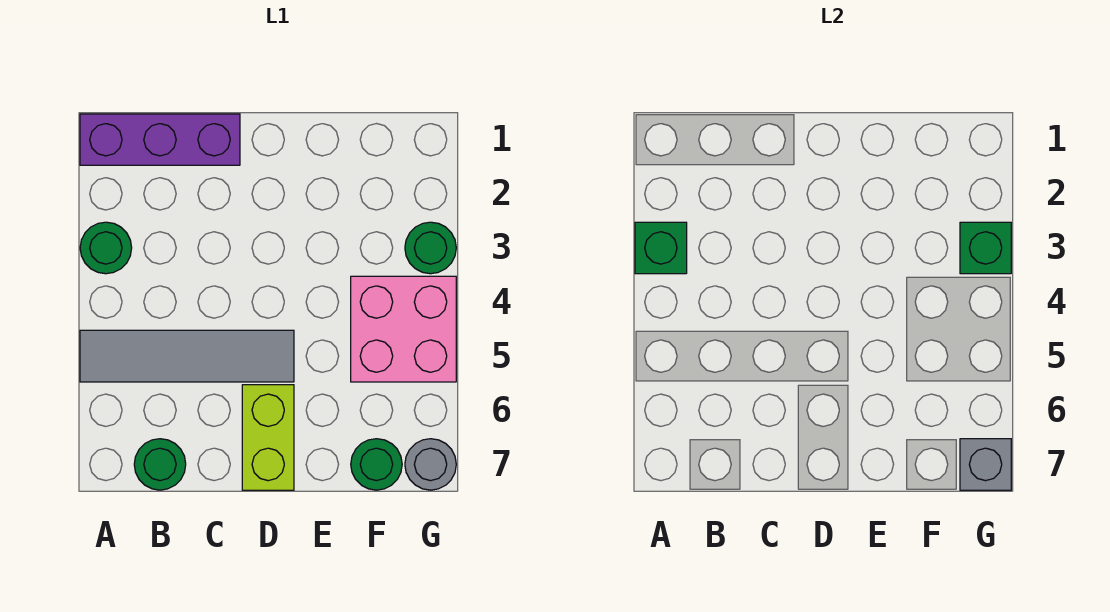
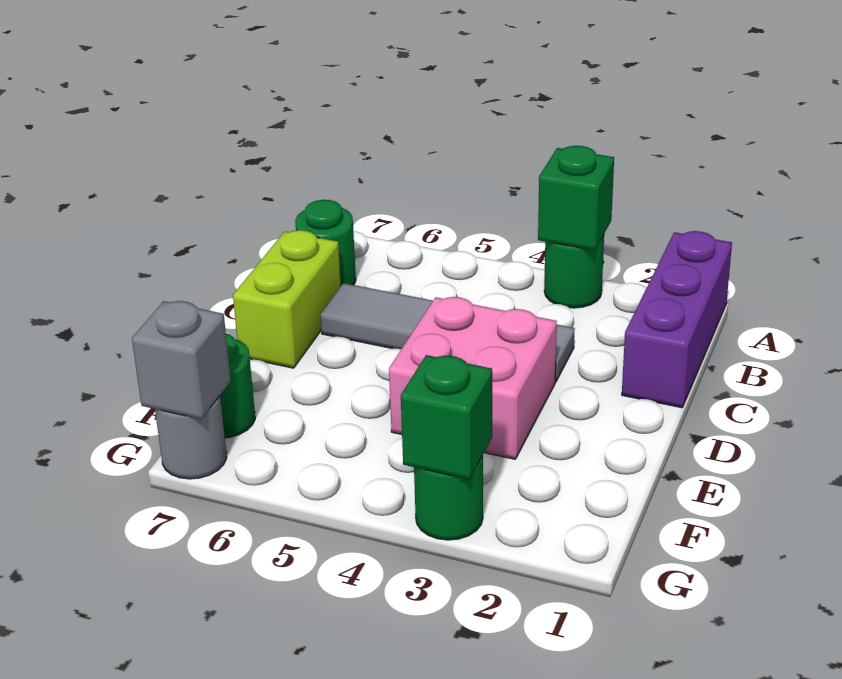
grey 1x4 tile [80,330,294,382] -> grey 1x4 tile turned to [320,283,575,382]
lime 1x2 brick [242,385,294,490] -> lime 1x2 brick turned to [233,230,341,368]
pink 2x2 brick [351,276,456,382] -> pink 2x2 brick moved to [389,297,557,459]

